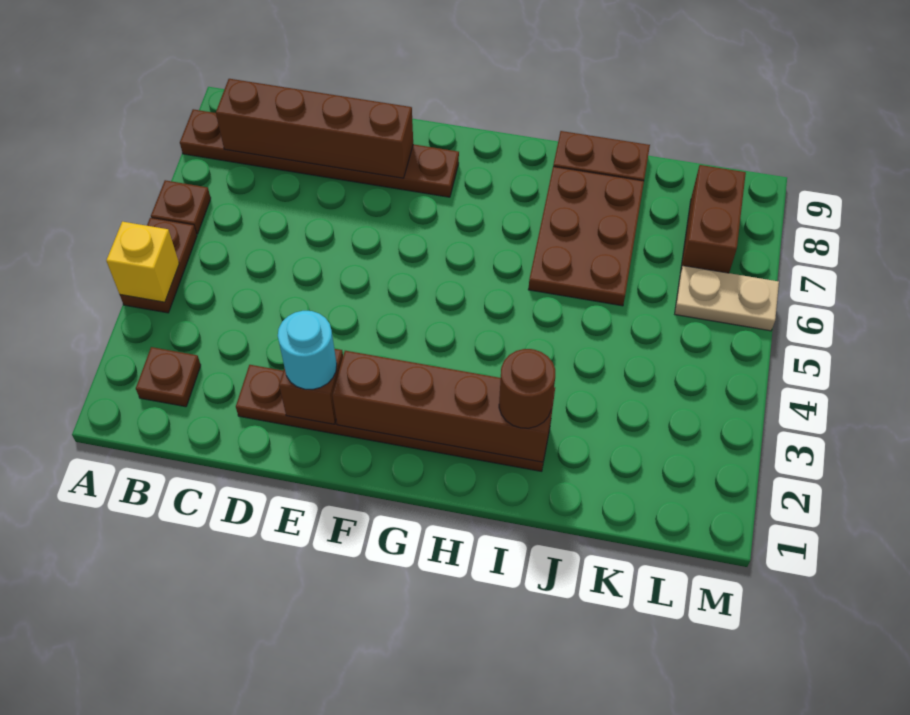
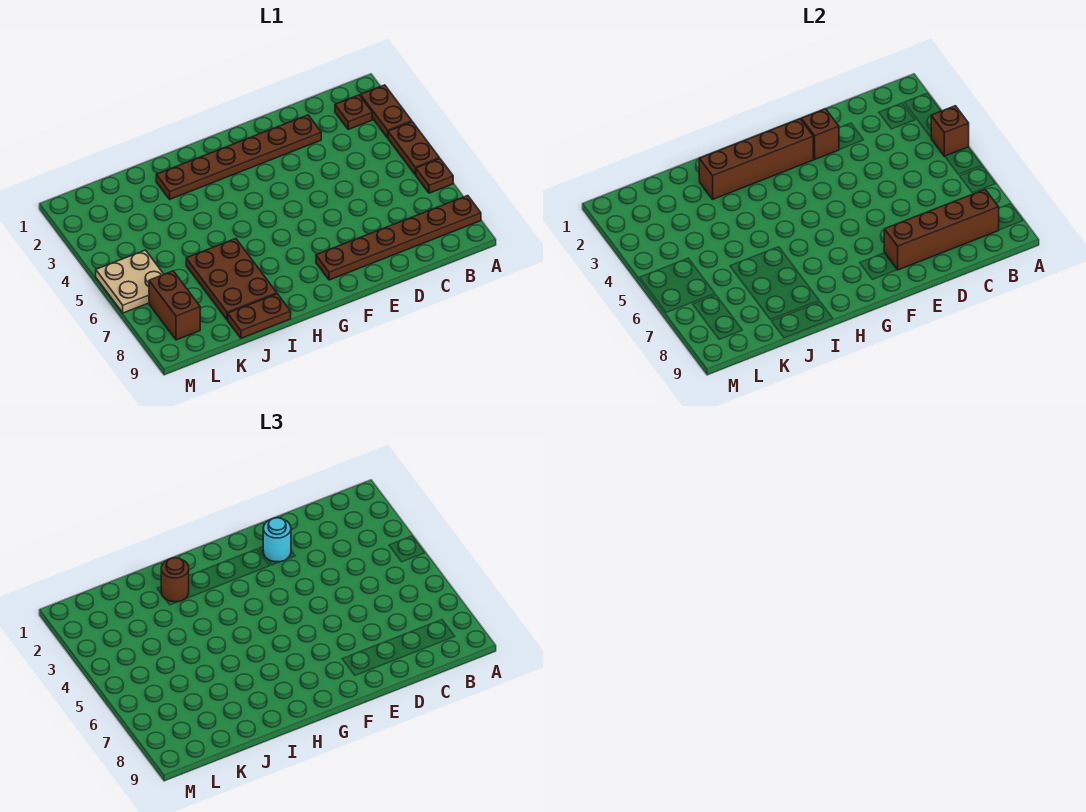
none -> brown 1x2 plate [361,85,412,138]
yellow 1x1 brick [106,222,179,302] -> brown 1x1 brick [931,106,969,156]
tan 1x2 plate [675,266,779,331] -> tan 2x2 plate [96,250,164,313]

